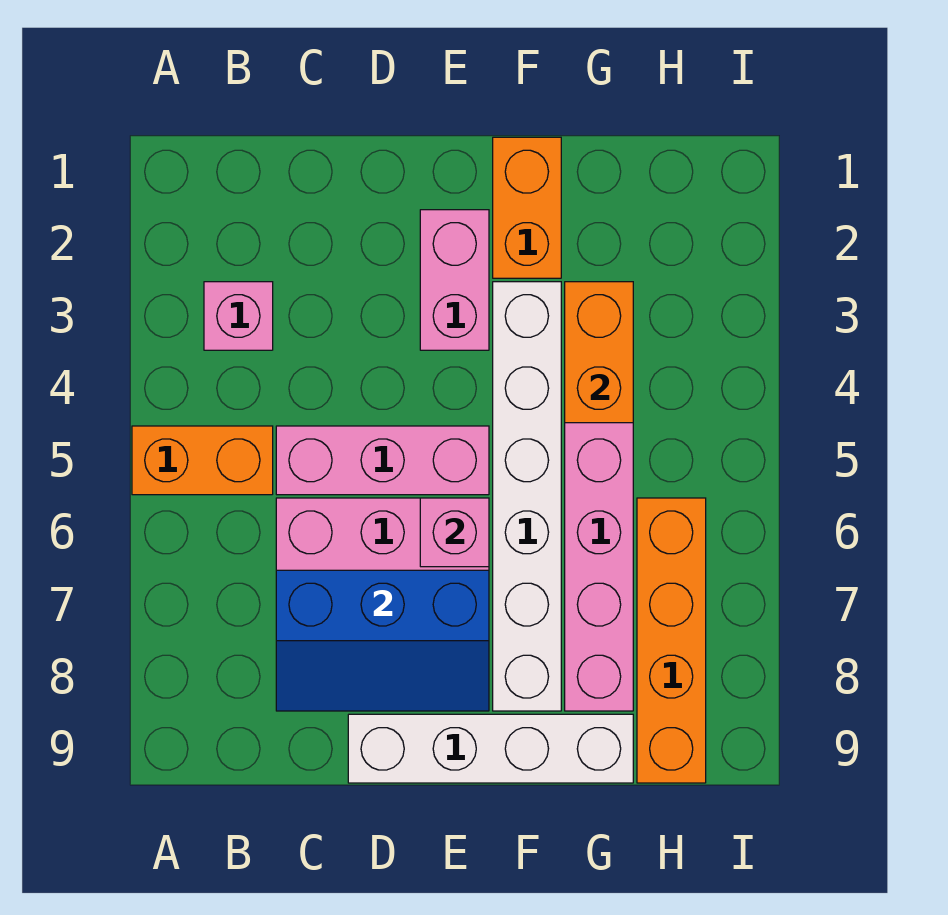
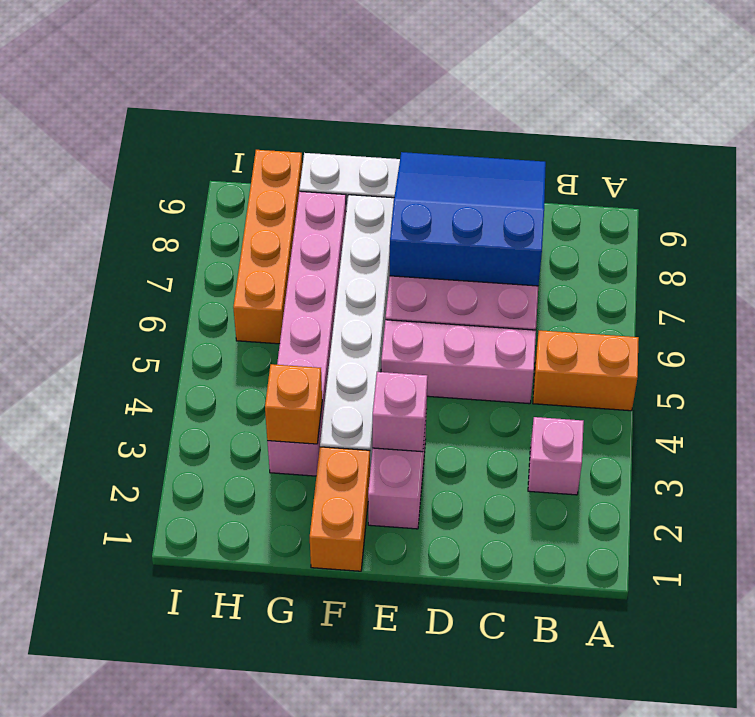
blue 2x3 slope [276,570,489,711] -> blue 3x3 slope [390,152,546,286]
pink 1x1 brick [420,498,489,567] -> pink 1x1 brick moved to [373,372,428,452]
orange 1x2 brick [565,282,633,423] -> orange 1x1 brick [265,364,322,444]

